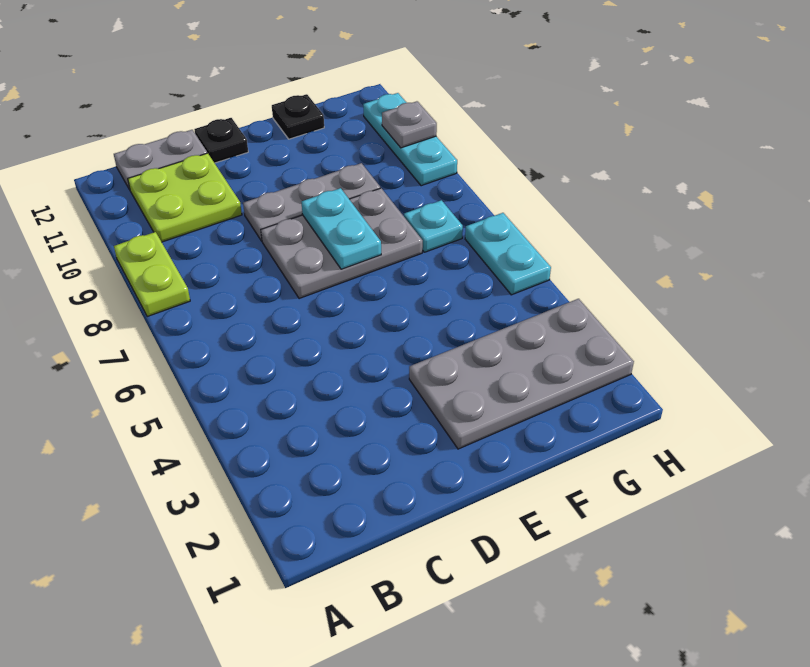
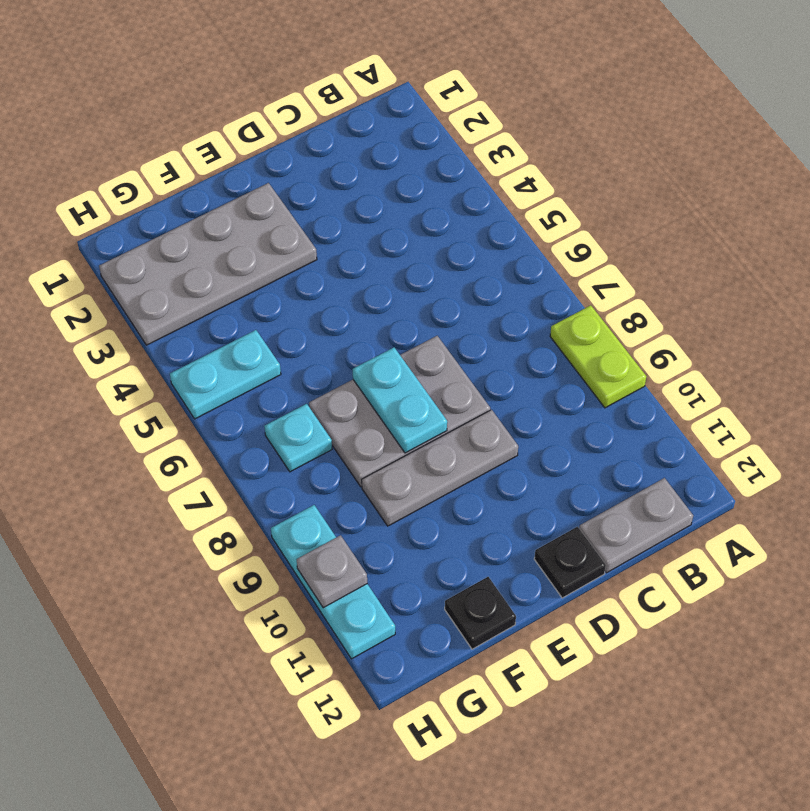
lime 2x2 plate [128,153,242,242] -> none
cyan 1x2 plate [465,213,551,295] -> cyan 1x2 plate turned to [170,330,281,419]

